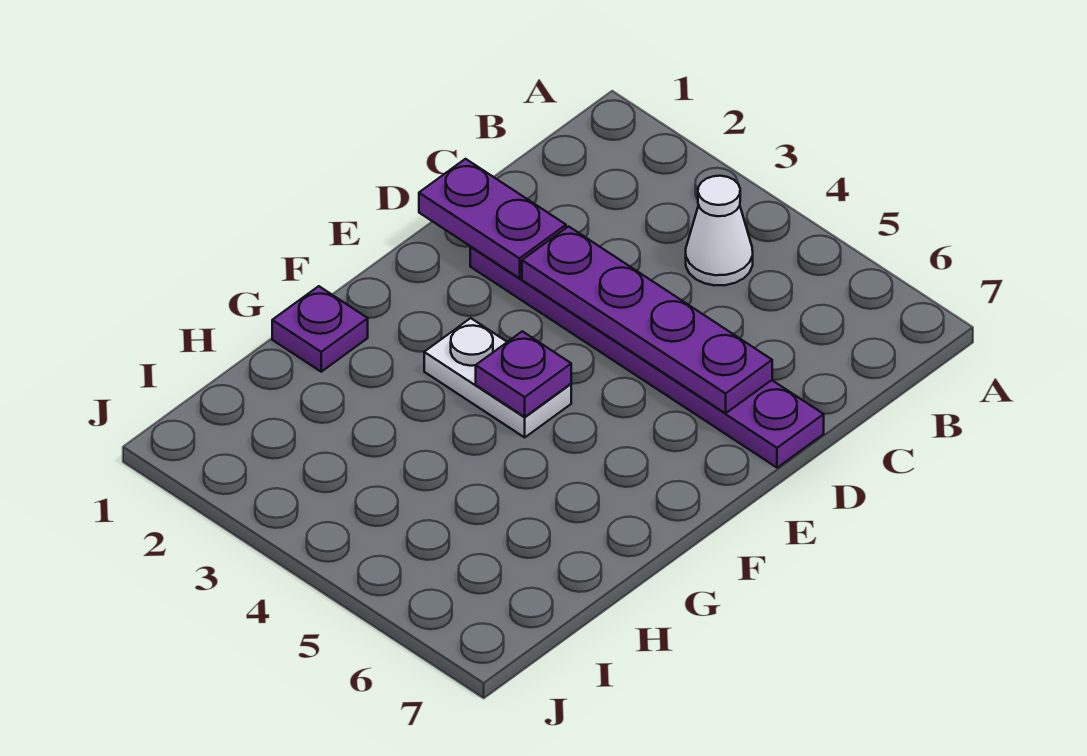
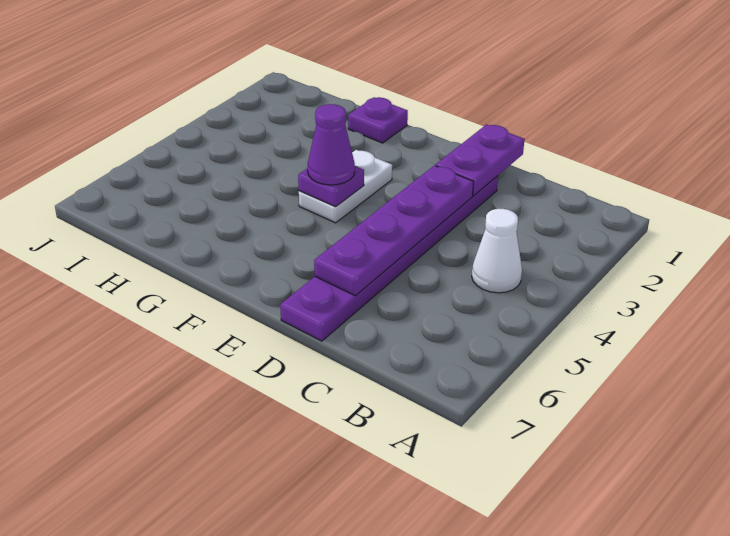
none -> purple 1x1 cone [308,104,355,185]

